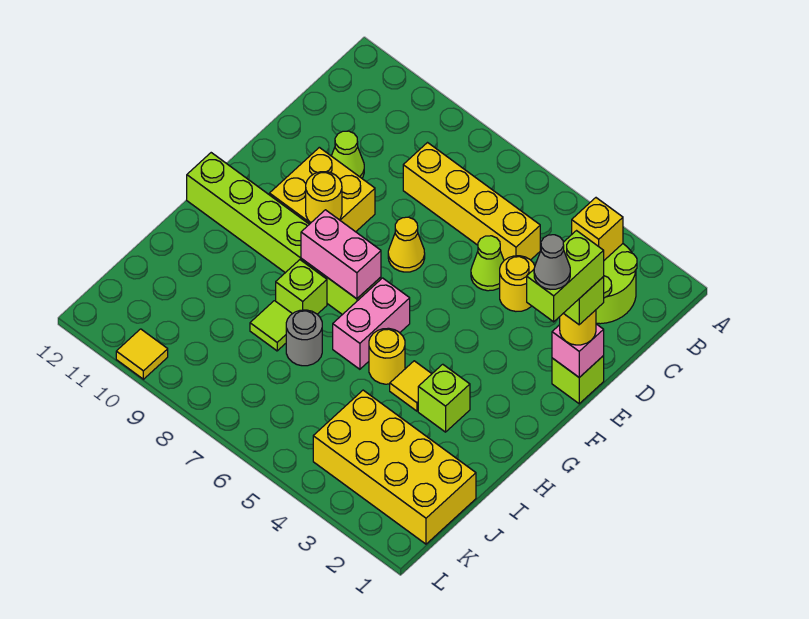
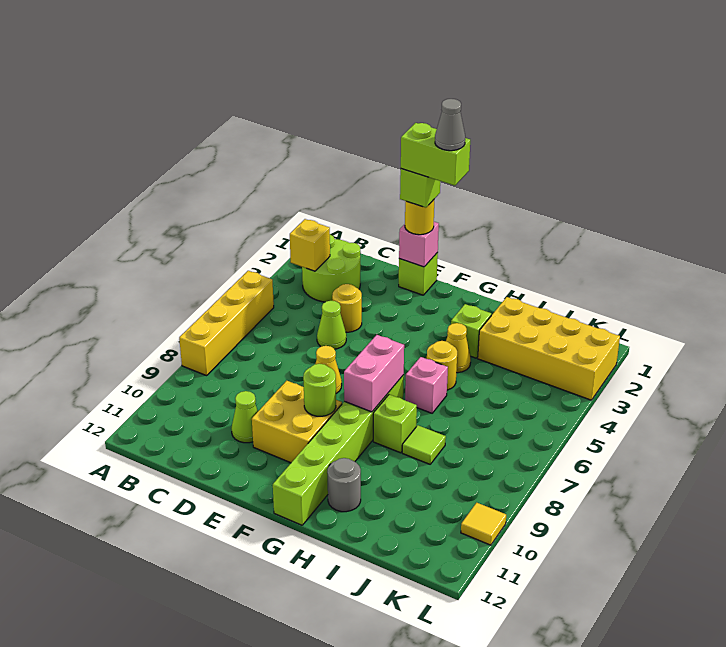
yellow 1x4 brick [403,143,540,260] -> yellow 1x4 brick moved to [179,271,274,376]
yellow 1x1 round brick [306,172,342,223] -> lime 1x1 round brick [303,364,336,416]
pink 1x2 brick [333,278,410,369] -> pink 1x1 brick [405,357,448,413]
yellow 1x1 tile [390,361,432,411] -> yellow 1x1 cone [446,323,471,373]
grey 1x1 round brick [286,310,322,366] -> grey 1x1 round brick moved to [327,458,361,512]
yellow 2x4 brick [313,390,476,544] -> yellow 2x4 brick turned to [478,297,620,400]

